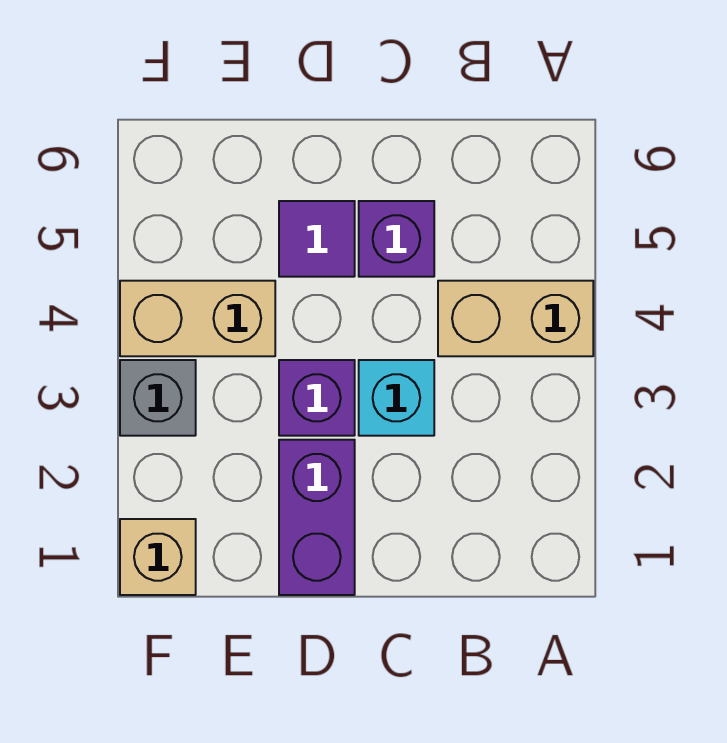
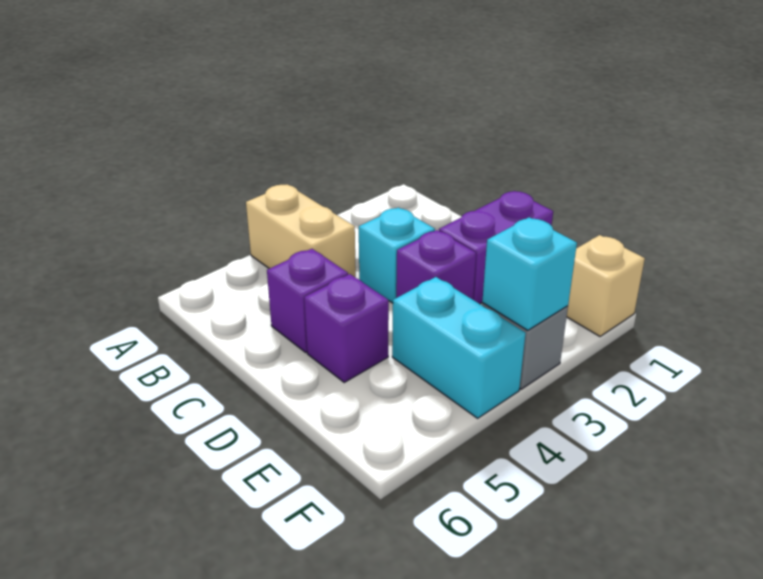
purple 1x1 tile [279,201,355,277] -> purple 1x1 brick [304,274,389,382]
tan 1x2 brick [120,281,275,356] -> cyan 1x2 brick [392,277,526,418]
none -> cyan 1x1 brick [482,217,577,330]

